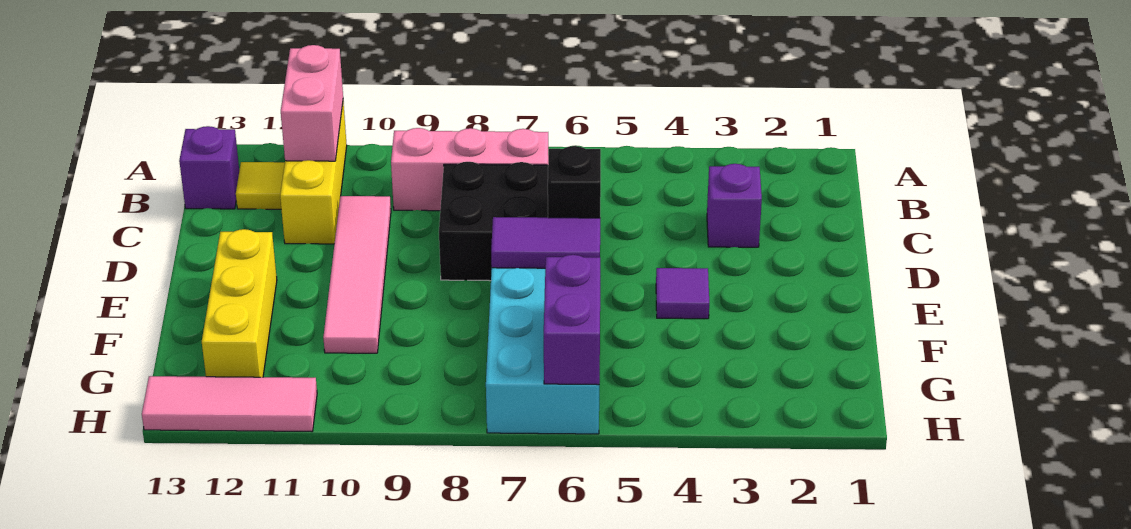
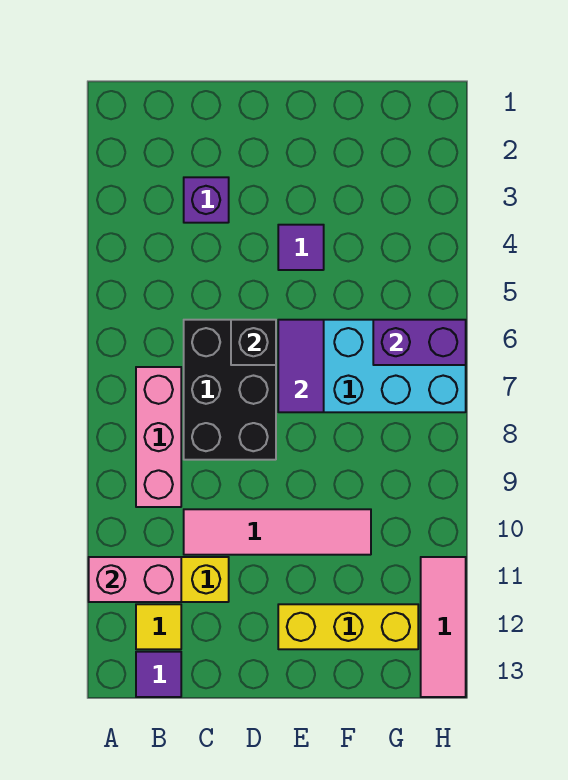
purple 1x1 brick [179,126,239,209] -> purple 1x1 tile [136,652,181,697]

